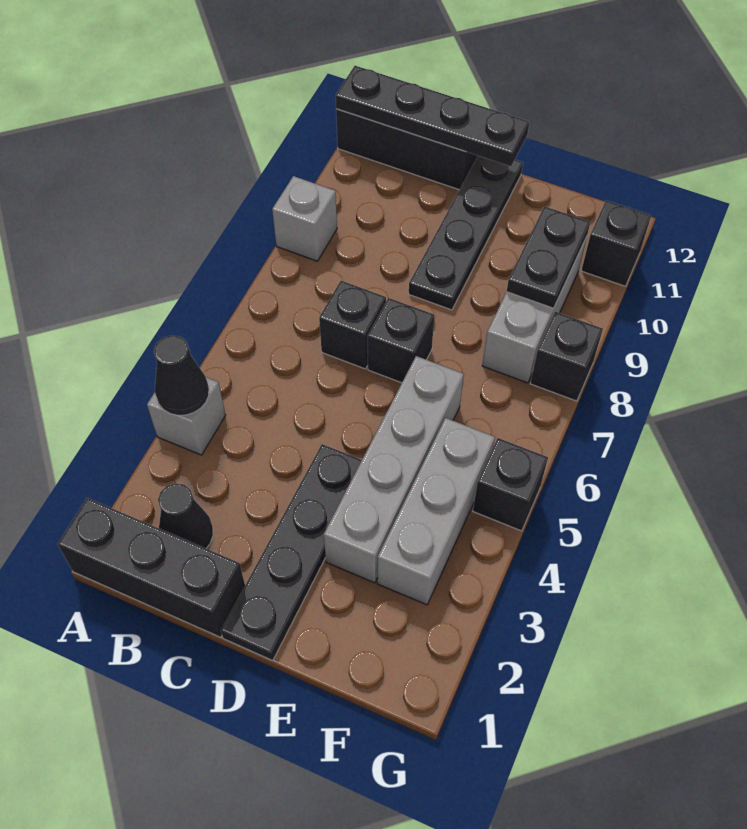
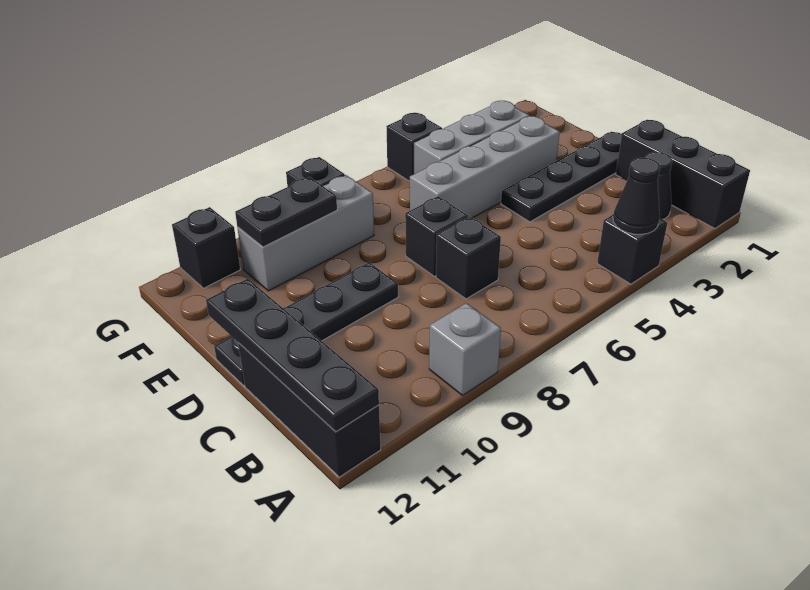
grey 1x1 brick [147,377,225,455] -> black 1x1 brick [597,214,667,284]

